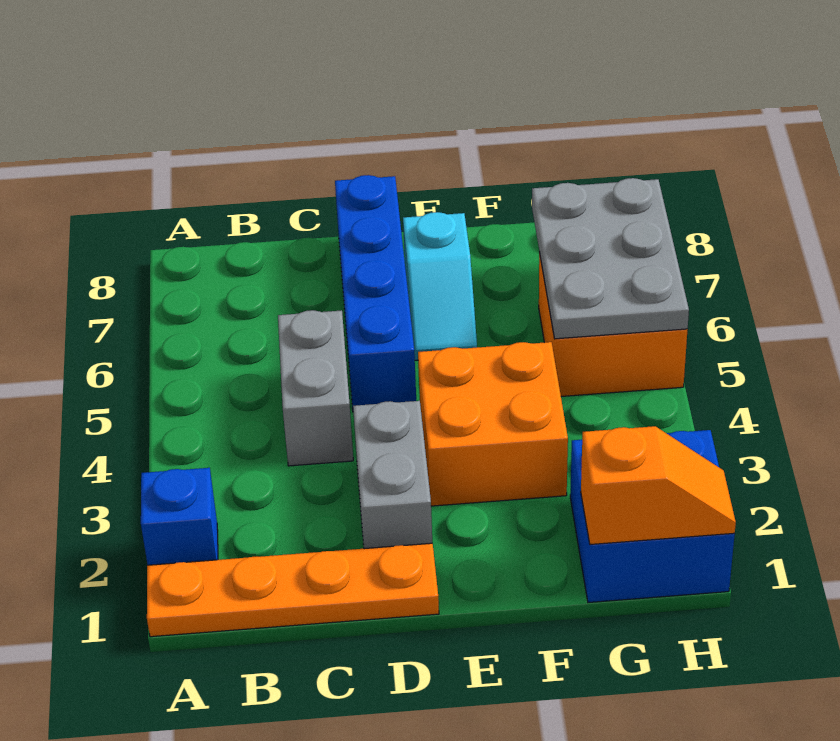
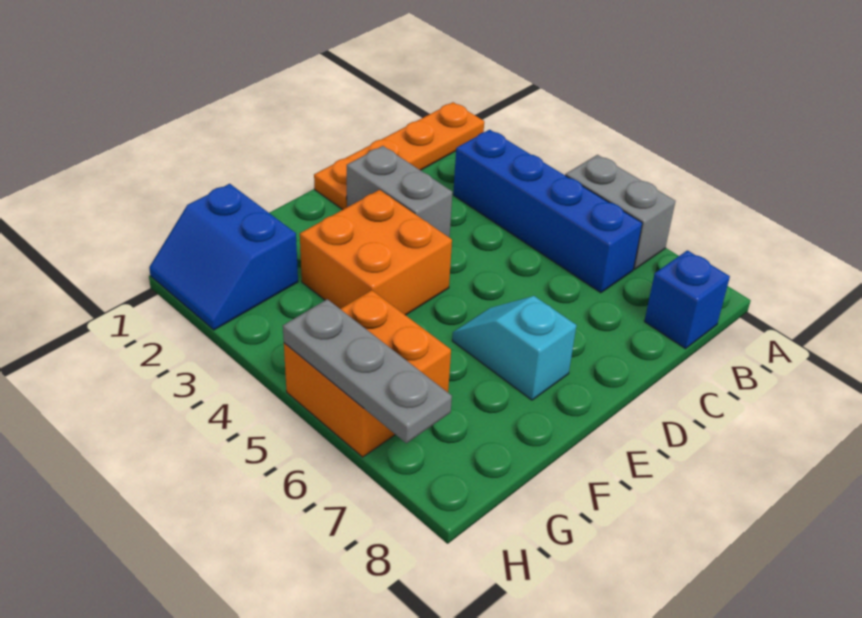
blue 1x1 brick [141,468,218,565] -> blue 1x1 brick moved to [644,250,730,349]
grey 1x2 brick [278,310,353,466] -> grey 1x2 brick moved to [565,155,675,269]
blue 1x4 brick [335,175,416,408] -> blue 1x4 brick moved to [453,130,642,293]
blue 2x2 brick [570,430,735,603] -> blue 2x2 slope [149,184,298,330]
orange 1x2 slope [581,426,736,545] -> none
grey 2x3 plate [532,178,689,339] -> grey 1x3 plate [283,299,452,443]

